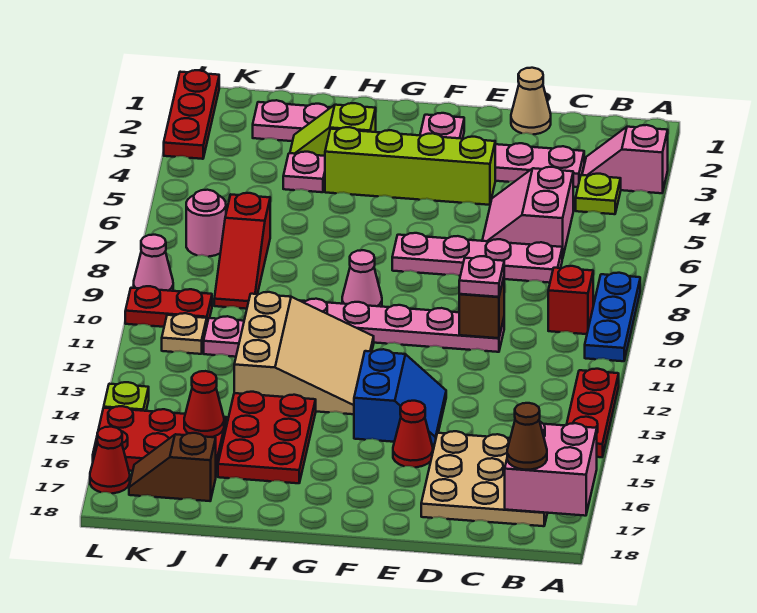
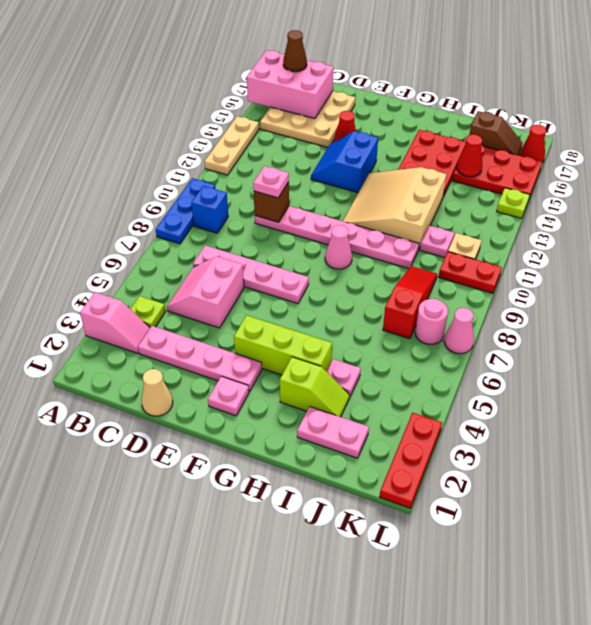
red 1x3 plate [567,369,619,457] -> tan 1x3 plate [205,116,259,175]
pink 2x2 brick [505,422,597,516] -> pink 2x3 brick [247,50,333,119]
red 1x1 brick [548,266,593,334] -> blue 1x1 brick [191,186,228,233]
pink 2x2 slope [482,167,573,259] -> pink 2x2 slope turned to [167,256,244,328]
lime 1x4 brick [325,127,495,205] -> lime 1x3 brick [234,315,332,375]
pink 1x1 cone [134,235,173,291] -> pink 1x1 cone moved to [444,308,474,354]

